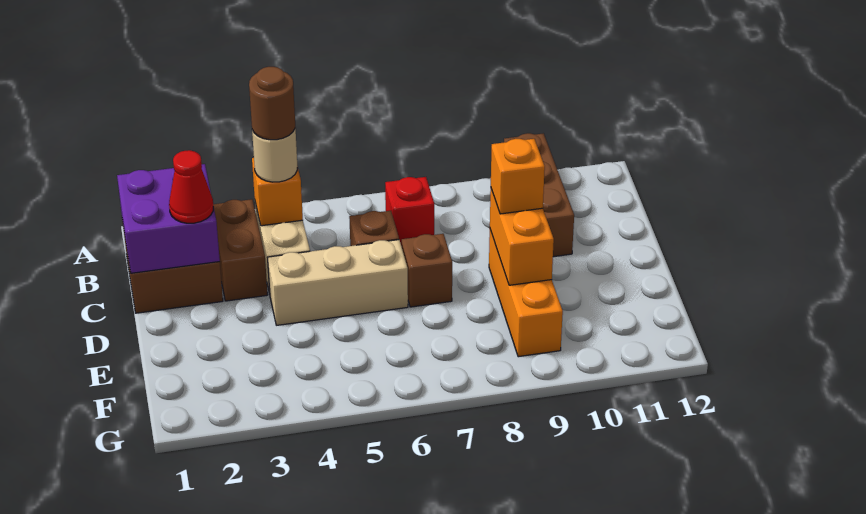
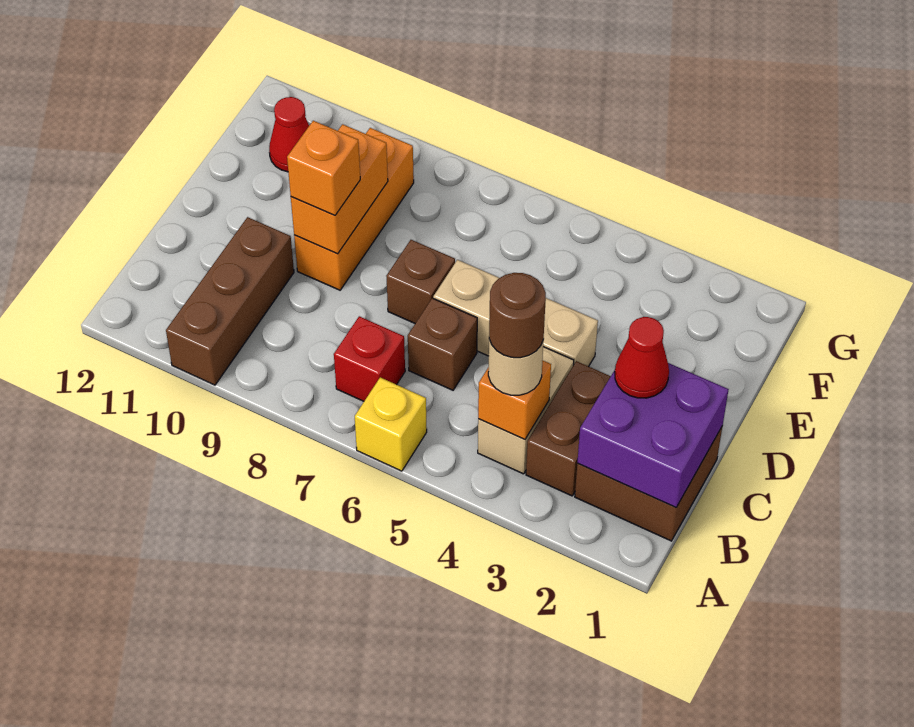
none -> yellow 1x1 brick [355,377,427,471]
none -> red 1x1 cone [269,97,309,172]

